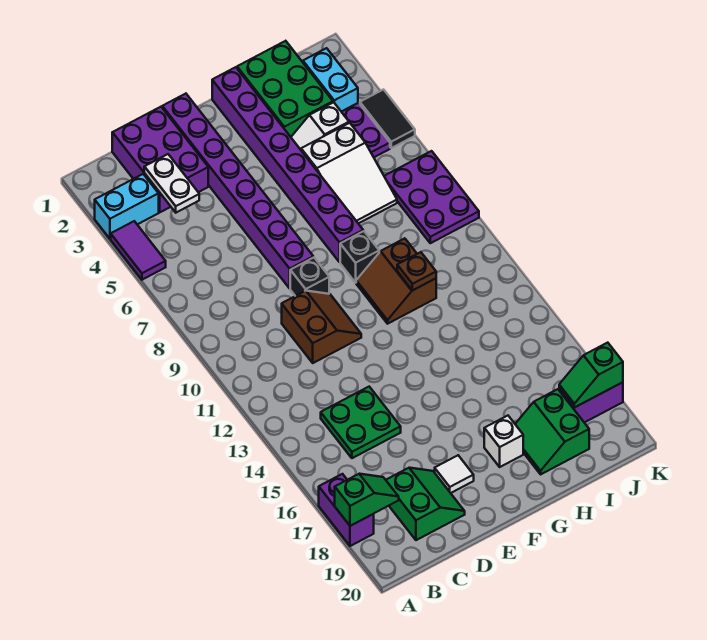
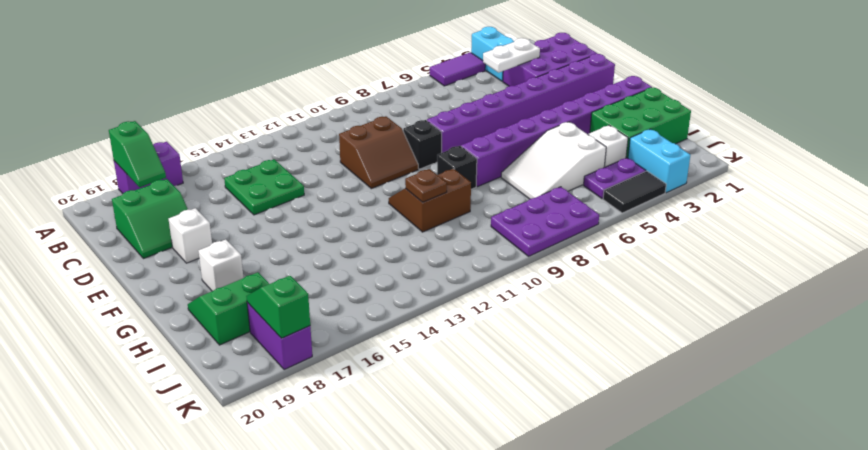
white 1x1 tile [435,455,474,493] -> white 1x1 brick [169,208,212,263]
cyan 1x2 brick [303,48,358,112] -> cyan 1x2 brick turned to [628,129,690,193]

